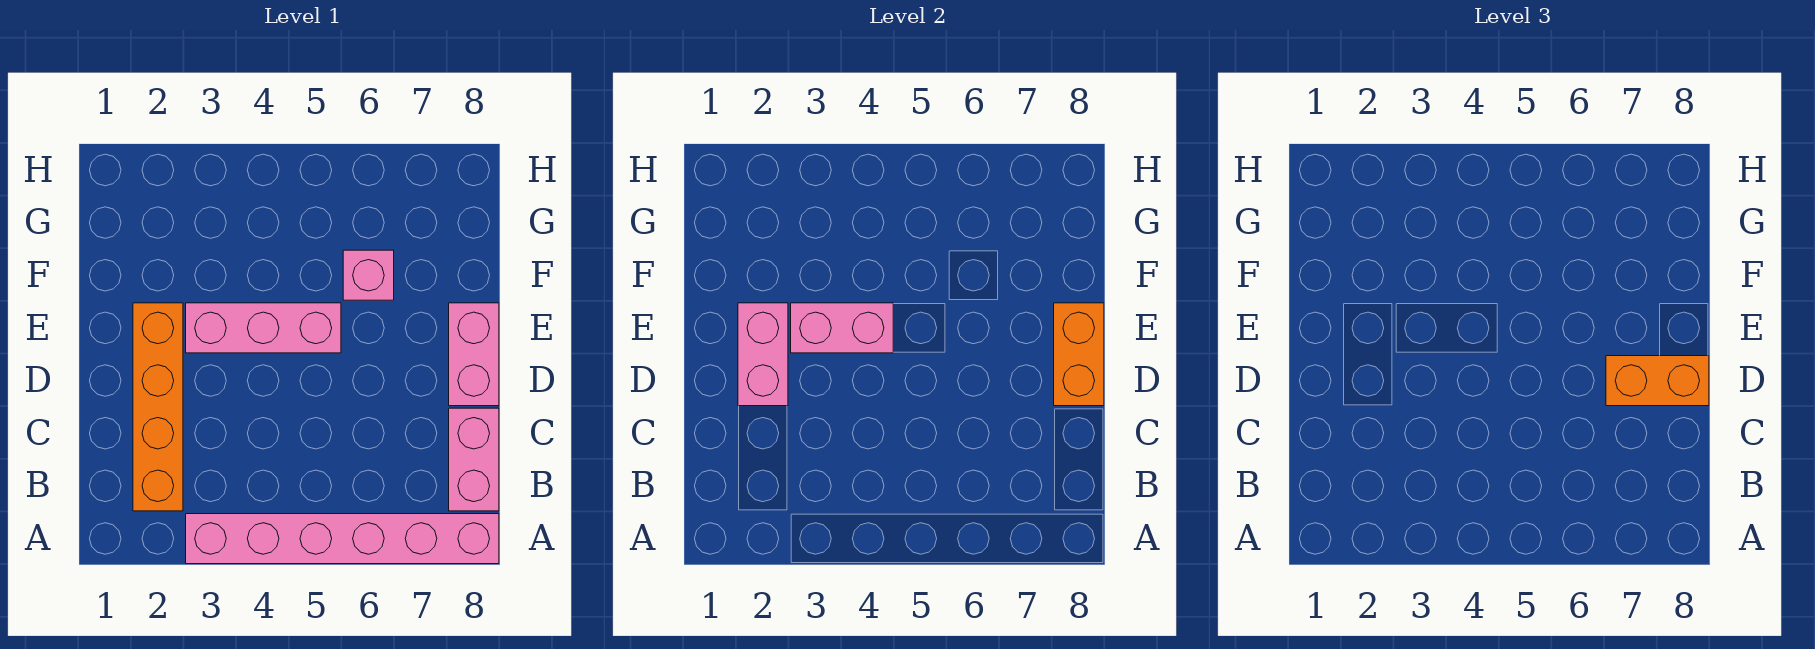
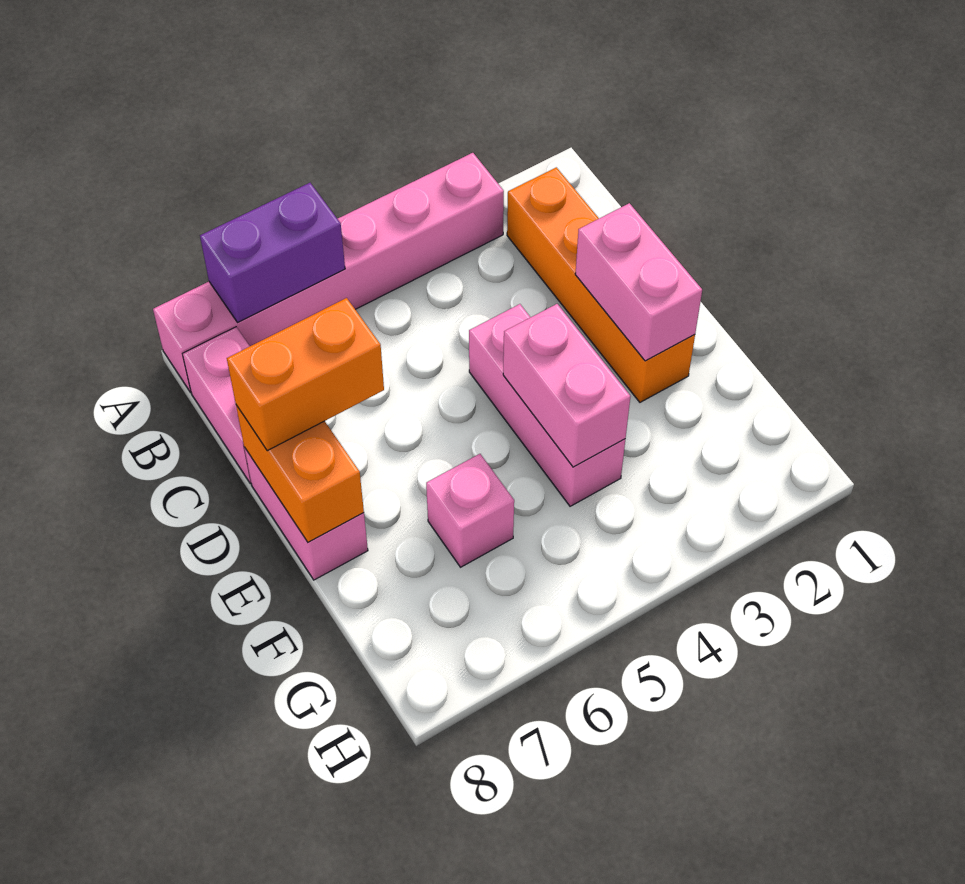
none -> purple 1x2 brick [200,183,345,323]
pink 1x3 brick [186,303,341,353] -> pink 1x3 brick turned to [469,304,625,506]
pink 1x2 brick [791,303,893,353] -> pink 1x2 brick turned to [503,304,631,467]

